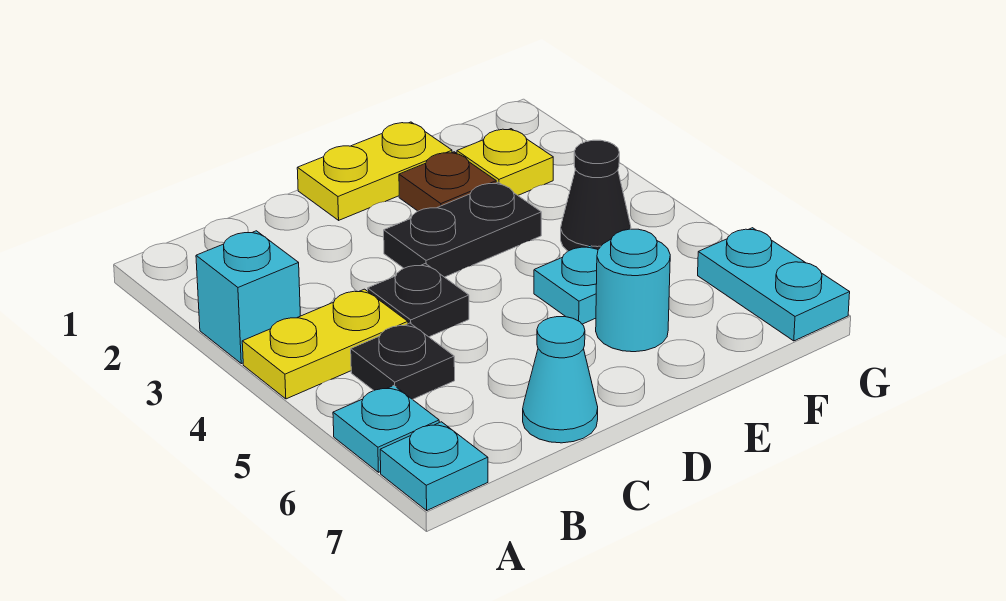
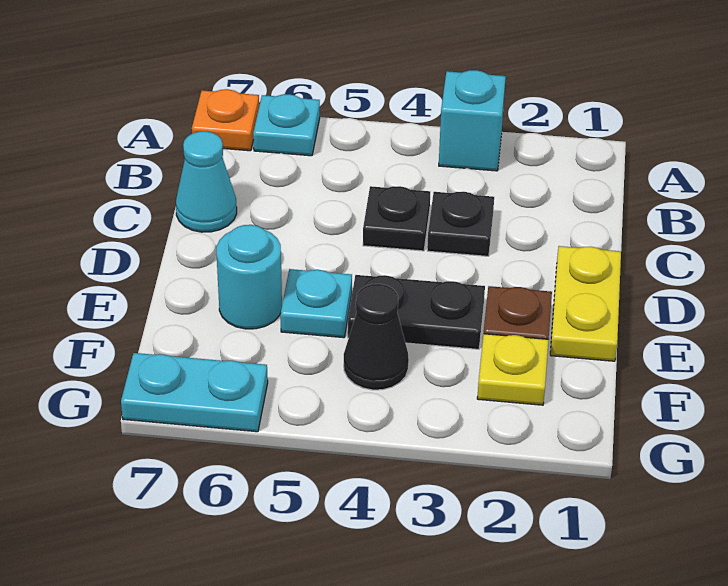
yellow 1x2 plate [242,289,408,399] -> none
cyan 1x1 plate [380,422,488,510] -> orange 1x1 plate [192,89,259,151]
black 1x1 plate [351,323,455,400] -> black 1x1 plate moved to [427,192,494,256]
black 1x2 plate [384,182,541,277] -> black 1x2 plate turned to [348,275,485,349]

